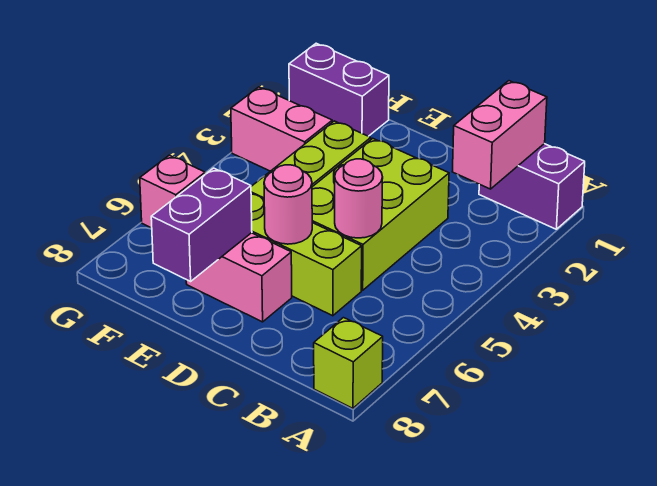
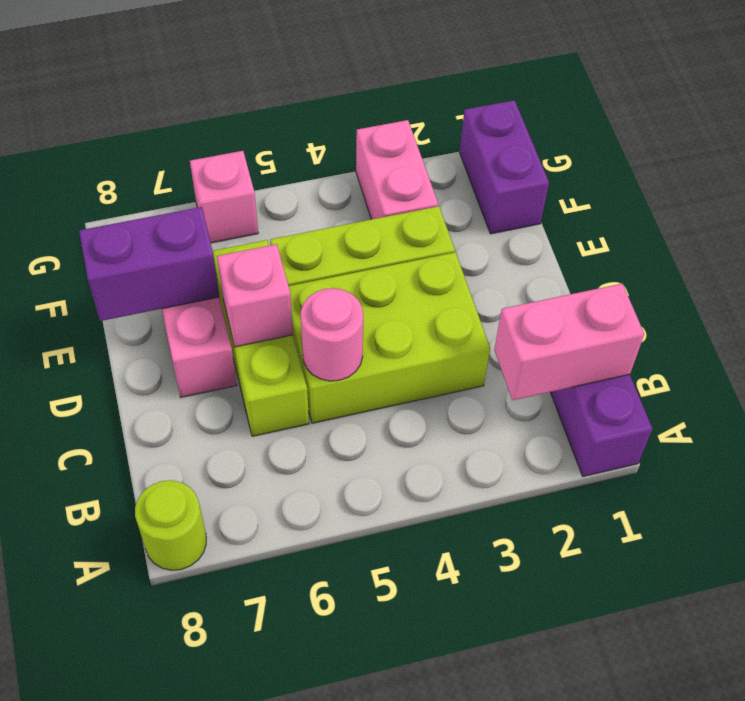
lime 1x1 brick [314,318,383,408] -> lime 1x1 round brick [135,480,206,570]
pink 1x1 round brick [264,165,312,244] -> pink 1x1 brick [217,244,293,347]

